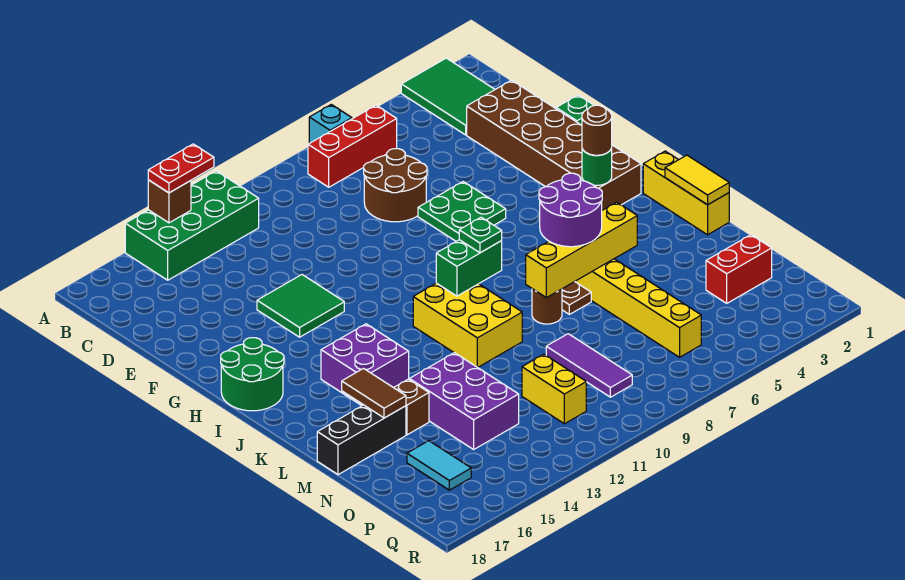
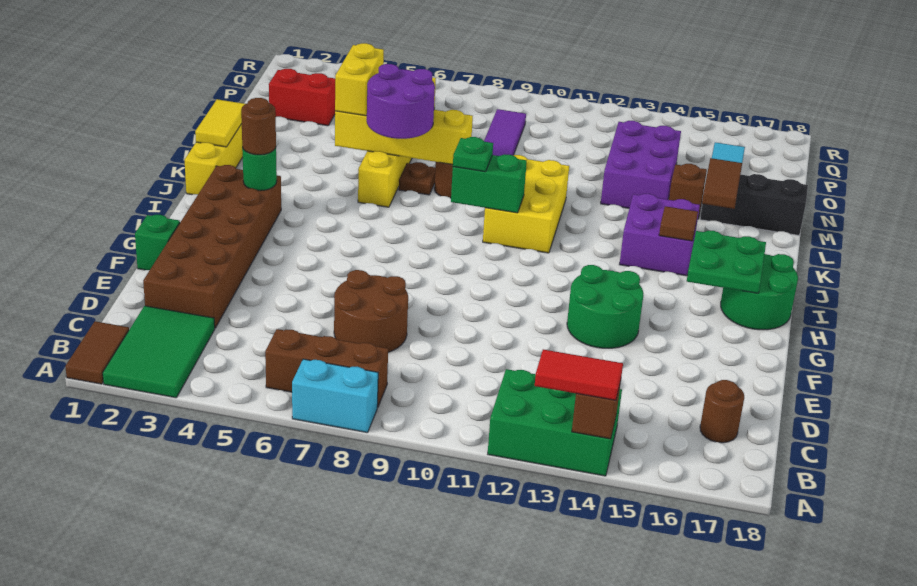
none -> brown 1x2 tile [65,321,129,384]
cyan 1x1 brick [309,105,352,143] -> cyan 1x2 brick [292,359,378,433]
green 2x4 brick [125,171,259,280] -> green 2x3 brick [488,369,622,476]
red 1x2 plate [148,144,214,193] -> red 1x2 tile [535,350,623,400]
red 1x3 brick [308,105,397,187] -> brown 1x3 brick [265,329,388,408]
none -> brown 1x1 round brick [700,380,744,443]
green 2x2 plate [418,182,506,241] -> green 2x2 plate moved to [687,231,766,293]
green 2x2 tile [257,275,344,337] -> green 2x2 round brick [567,265,643,348]
none -> brown 1x1 tile [659,206,698,241]
yellow 1x2 brick [522,354,586,424] -> yellow 1x2 brick moved to [335,43,384,116]

